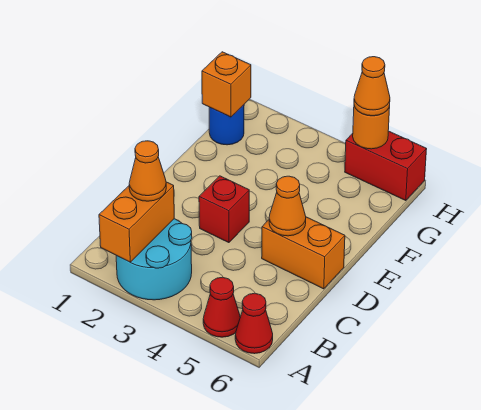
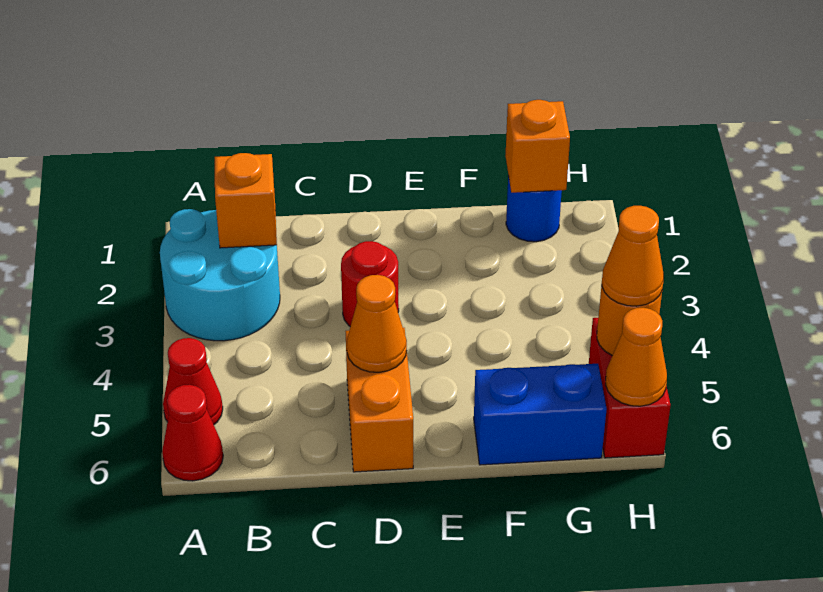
orange 1x2 brick [99,182,174,262] -> orange 1x1 brick [215,153,277,248]
orange 1x1 cone [129,141,166,201] -> orange 1x1 cone moved to [606,308,667,406]
red 1x1 brick [199,176,249,243] -> red 1x1 round brick [341,241,399,326]
none -> blue 1x2 brick [474,364,607,465]

